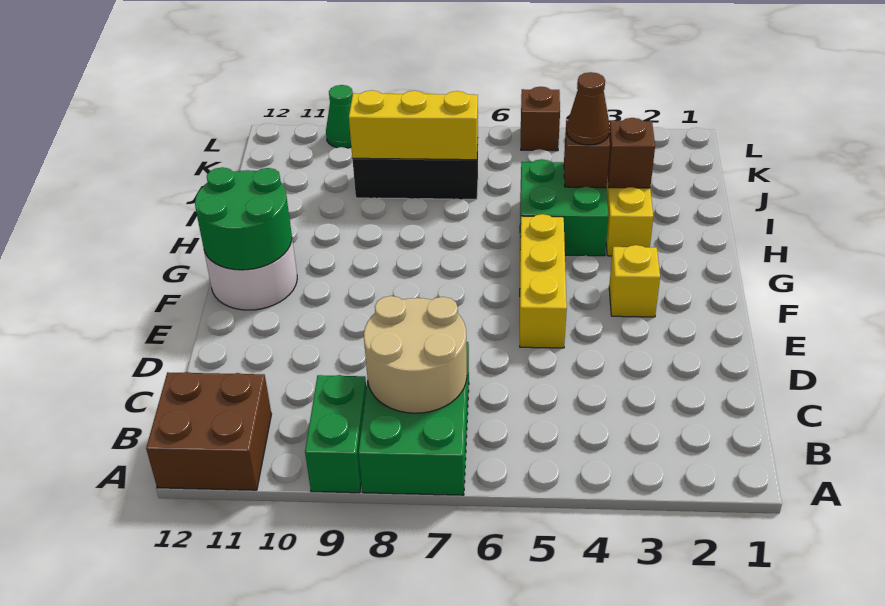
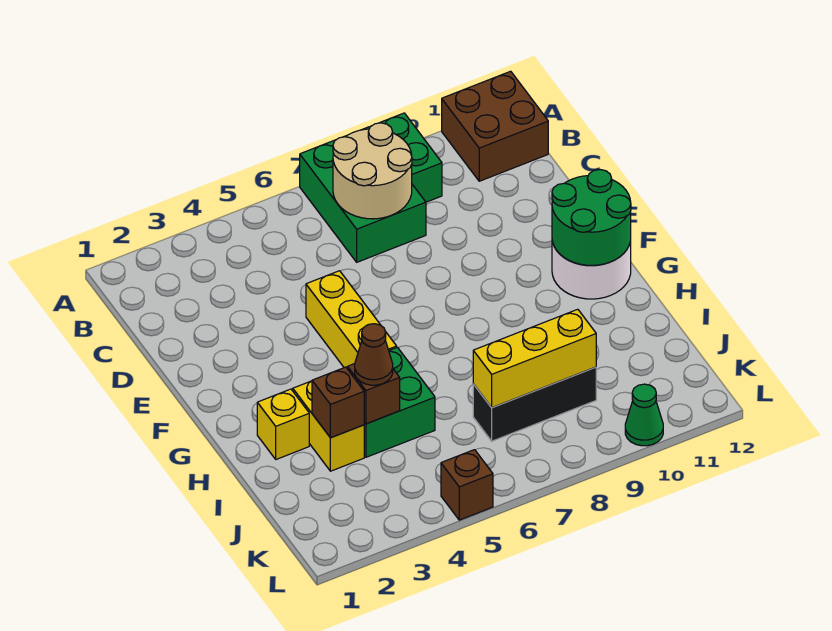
yellow 1x1 brick [609,245,660,317] -> yellow 1x1 brick moved to [257,389,309,459]

